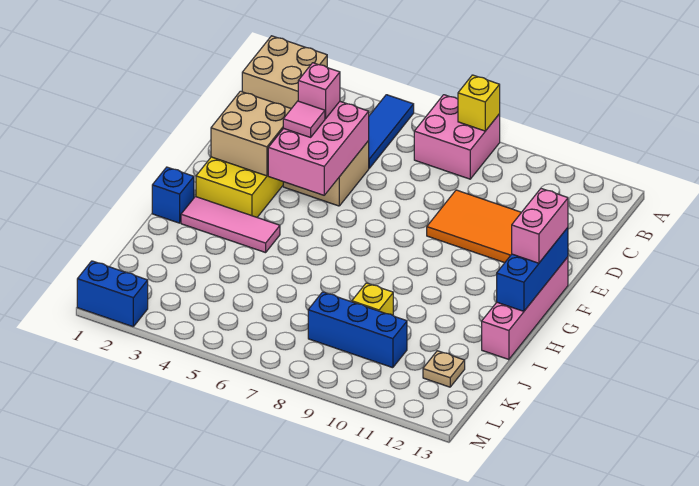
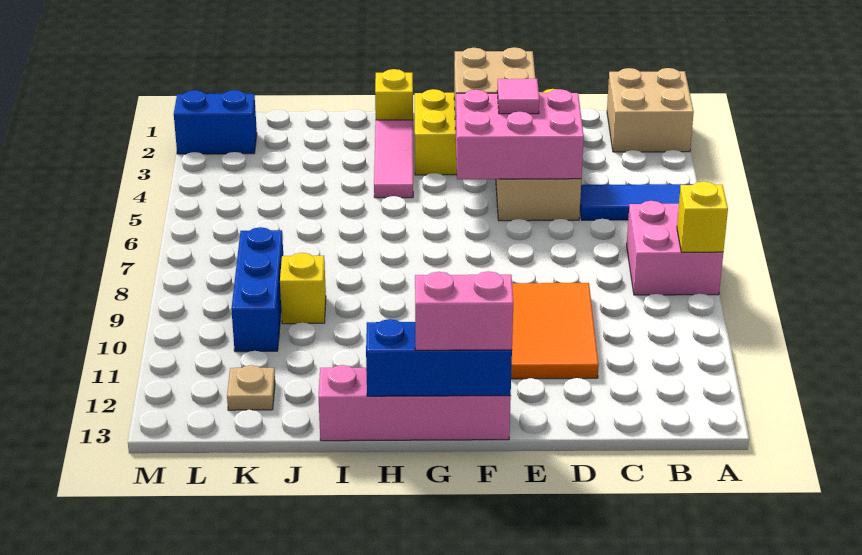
pink 1x1 brick [298,63,340,119] -> none
blue 1x1 brick [152,167,194,223] -> yellow 1x1 brick [375,69,413,120]
blue 1x2 brick [77,261,148,327] -> blue 1x2 brick turned to [174,90,257,154]

